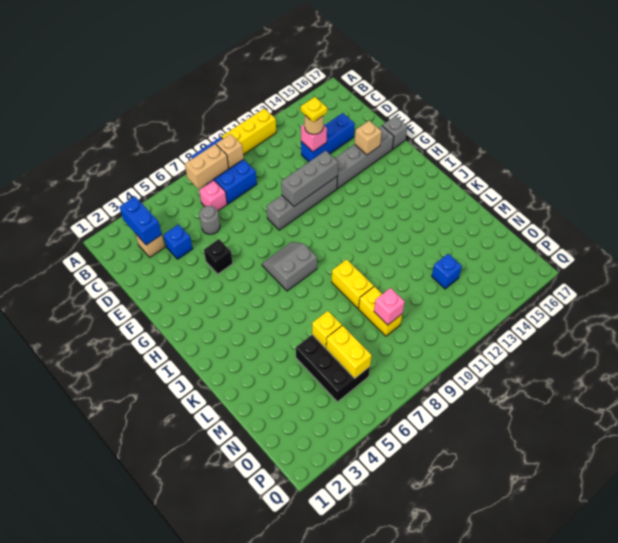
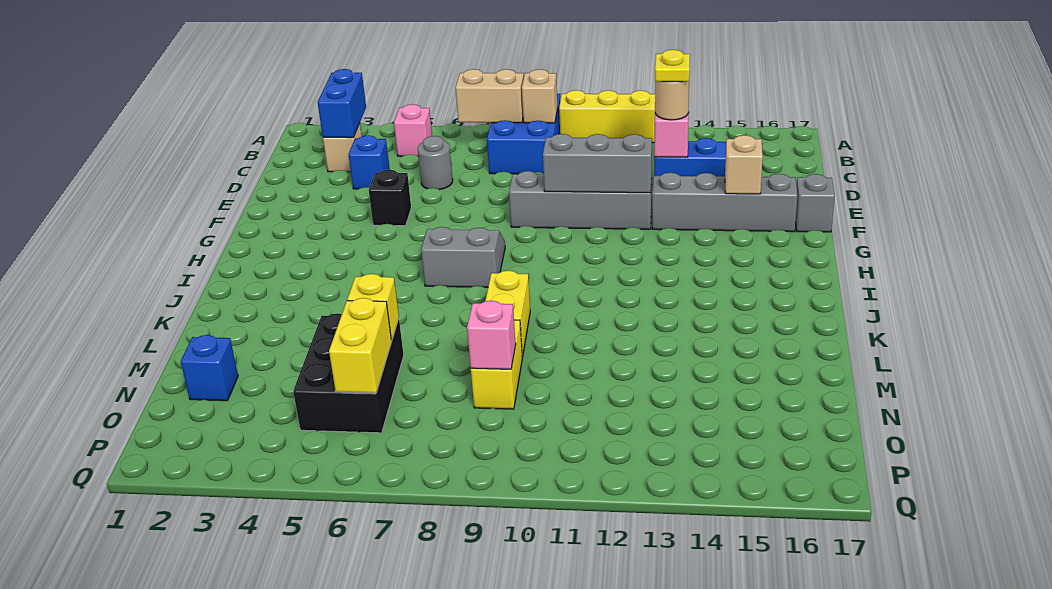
pink 1x1 brick [199,180,227,211] -> pink 1x1 brick moved to [394,104,432,156]
blue 1x1 brick [432,254,462,289] -> blue 1x1 brick moved to [181,335,238,401]

